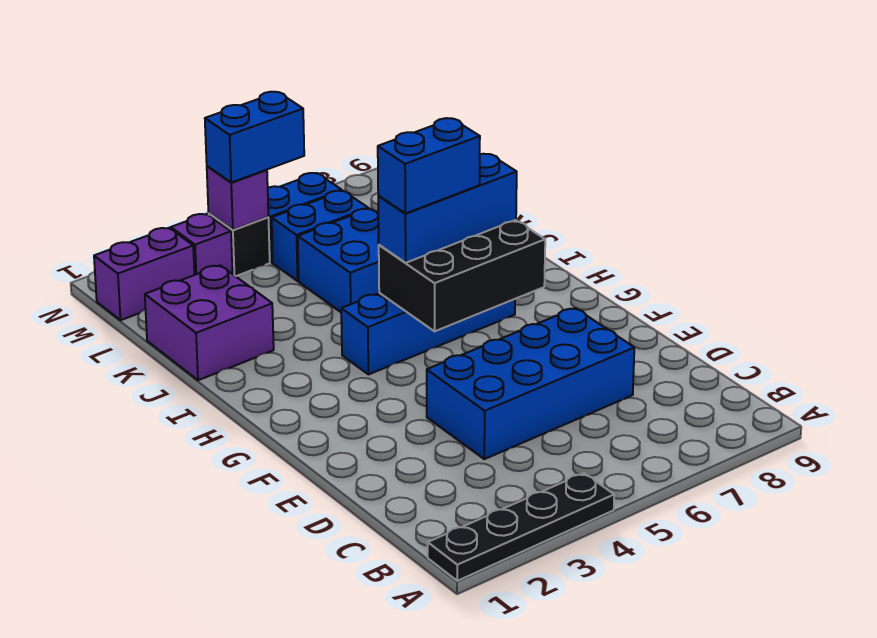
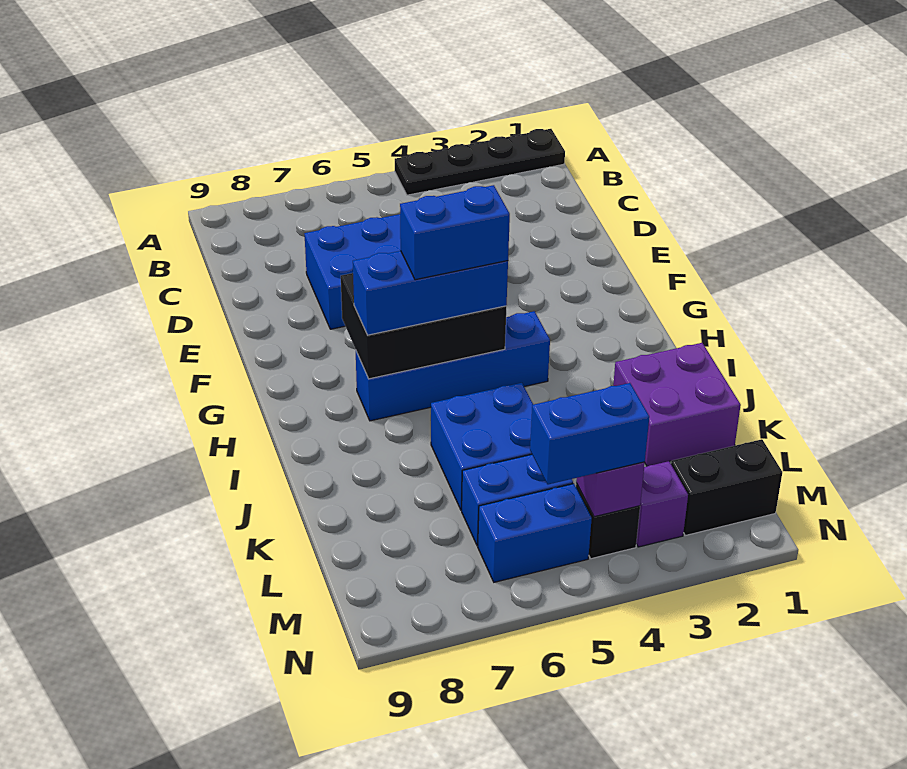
purple 1x2 brick [94,228,194,320] -> black 1x2 brick [671,439,782,535]

